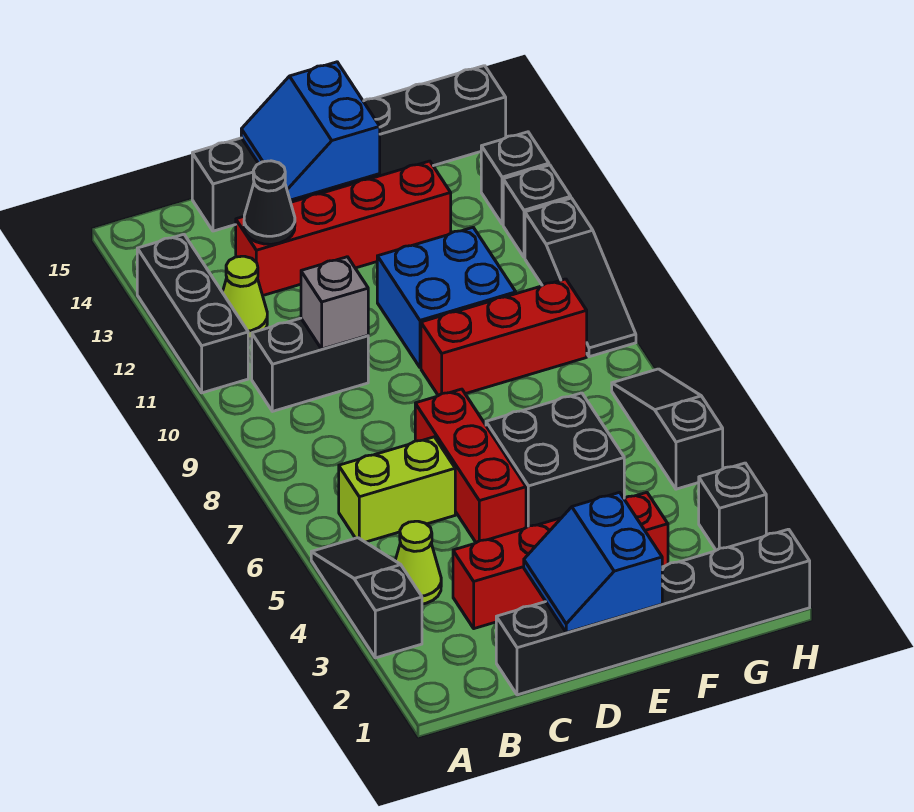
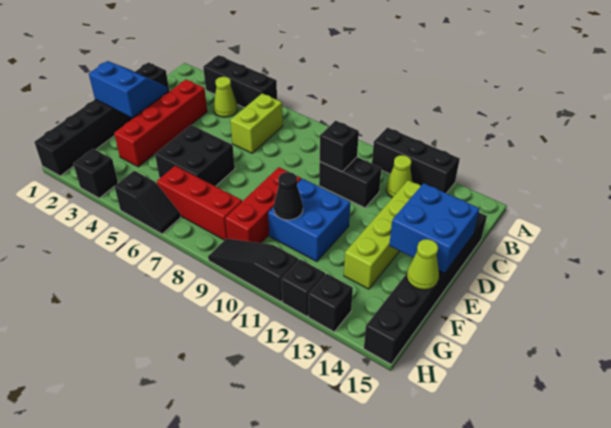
black 1x3 slope [311,538,422,658] -> black 1x3 brick [203,55,277,108]
black 1x2 brick [252,318,368,411] -> black 1x2 brick turned to [319,157,382,208]
grey 1x1 brick [301,257,368,349] -> black 1x1 brick [320,121,359,172]
red 1x4 brick [236,161,451,295] -> lime 1x4 brick [344,180,421,289]
black 1x1 cone [244,161,295,244] -> black 1x1 cone moved to [274,172,303,220]
red 1x3 brick [415,389,526,543] -> red 1x3 brick moved to [157,166,242,240]
blue 2x2 slope [241,62,380,200] -> blue 2x2 brick [389,183,480,273]
none -> lime 1x1 cone [407,239,439,290]
black 1x3 slope [612,369,723,489] -> black 1x2 slope [114,171,181,234]

